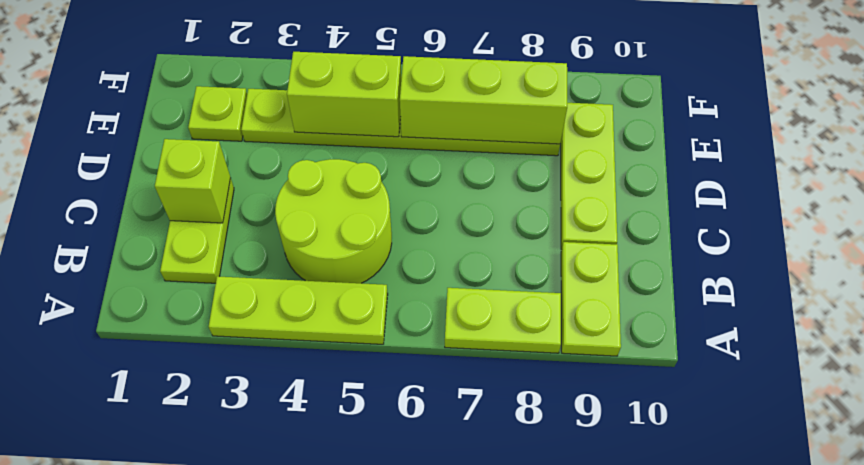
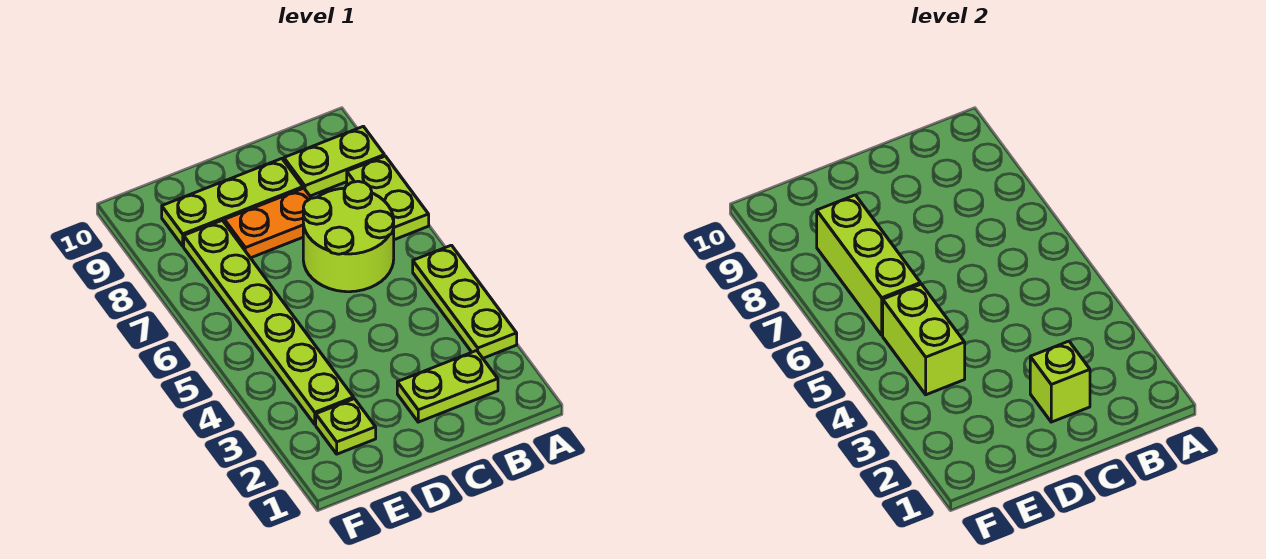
lime 2x2 round brick [275,159,392,283] -> lime 2x2 round brick moved to [303,181,394,292]
none -> orange 1x2 plate [224,188,311,258]

